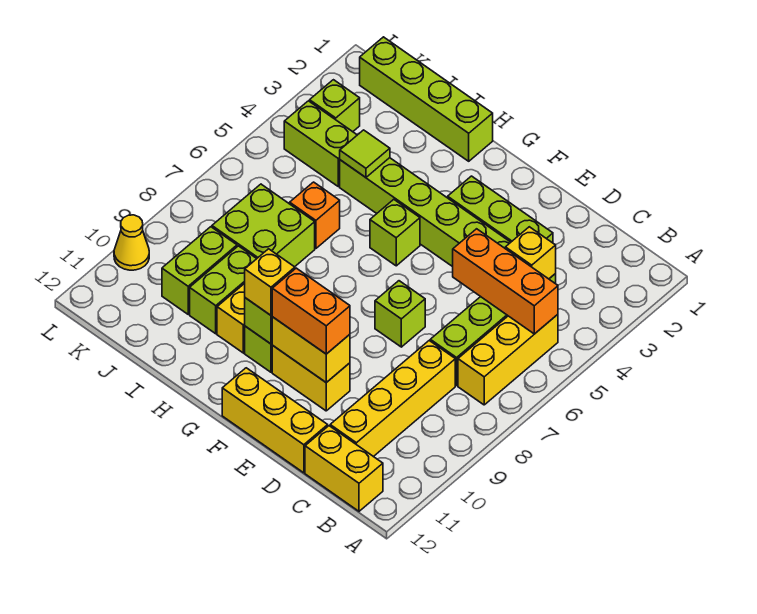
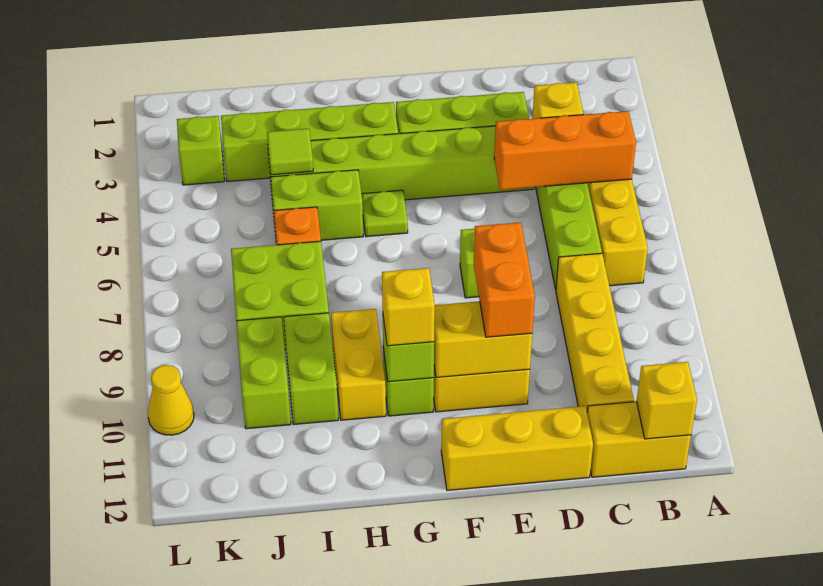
none -> yellow 1x1 brick [637,362,697,439]
orange 1x2 brick [272,268,350,354] -> orange 1x2 brick turned to [474,222,535,337]
lime 1x1 brick [370,199,420,266] -> lime 1x1 plate [362,190,408,237]
lime 1x4 brick [360,37,493,161] -> lime 1x4 brick moved to [221,102,398,182]
lime 1x2 brick [284,101,357,187] -> lime 1x2 brick moved to [271,170,363,240]

